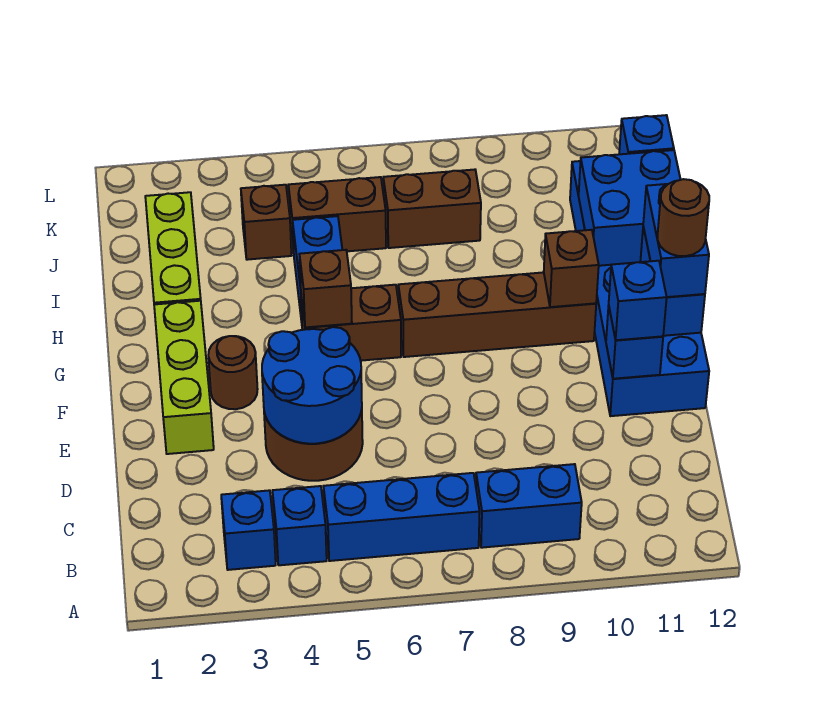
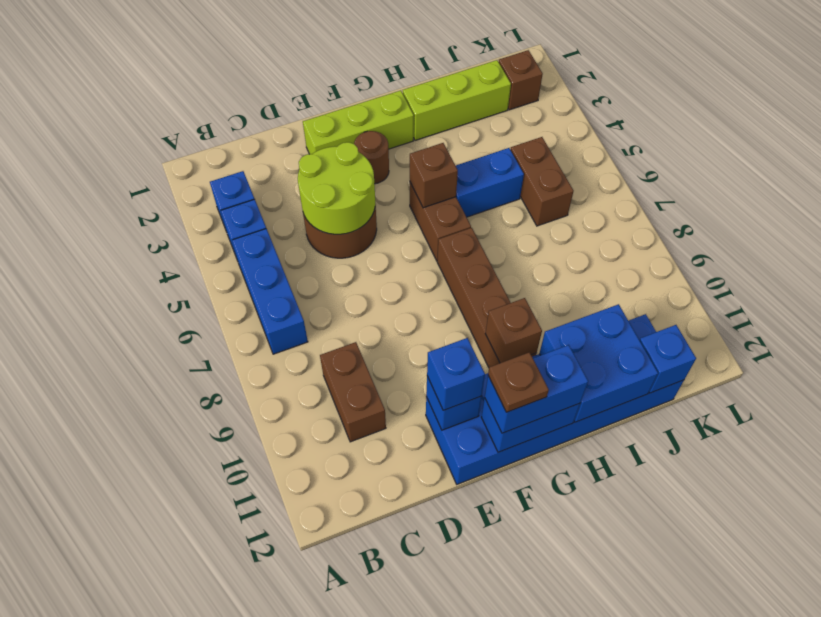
blue 1x2 brick [476,464,582,548] -> none
blue 2x2 round brick [262,327,362,444] -> lime 2x2 round brick [298,142,375,234]
brown 1x1 round brick [658,179,709,256] -> brown 1x1 plate [488,352,549,412]
brown 1x1 brick [241,185,291,260] -> brown 1x1 brick moved to [499,50,543,110]
brown 1x2 brick [383,170,481,248] -> brown 1x2 brick moved to [320,342,386,442]

